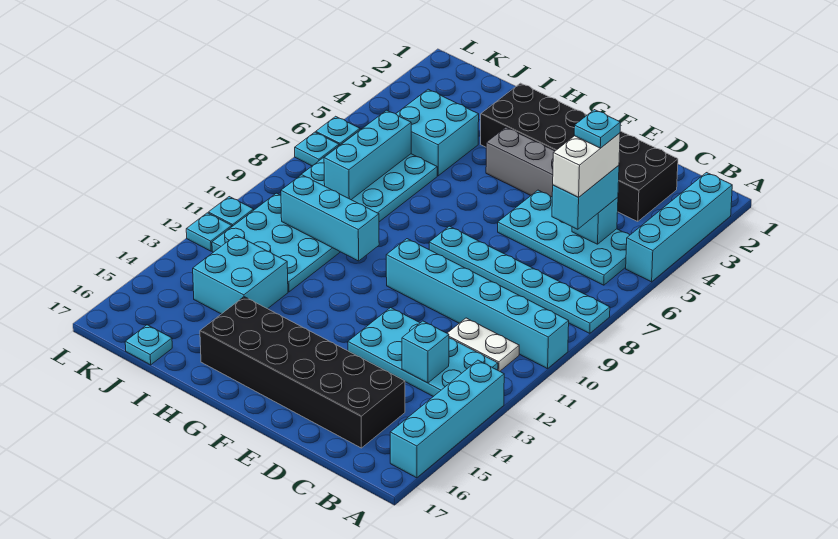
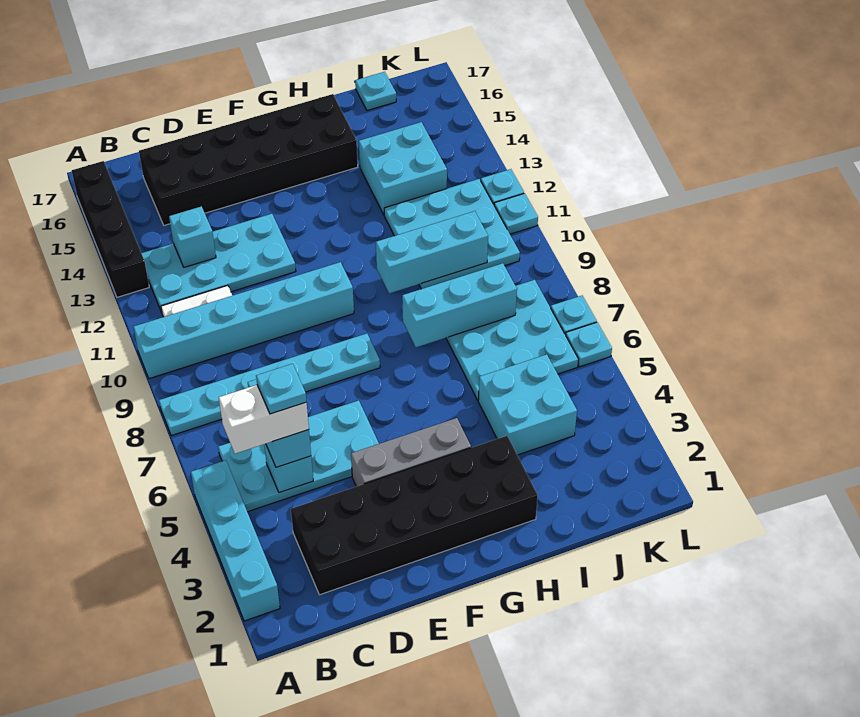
cyan 1x4 brick [390,360,504,478] -> black 1x4 brick [72,161,149,297]
white 1x2 brick [553,133,620,197] -> white 1x2 brick turned to [219,385,309,454]
cyan 1x3 brick [324,110,411,200] -> cyan 1x3 brick turned to [402,263,517,347]

